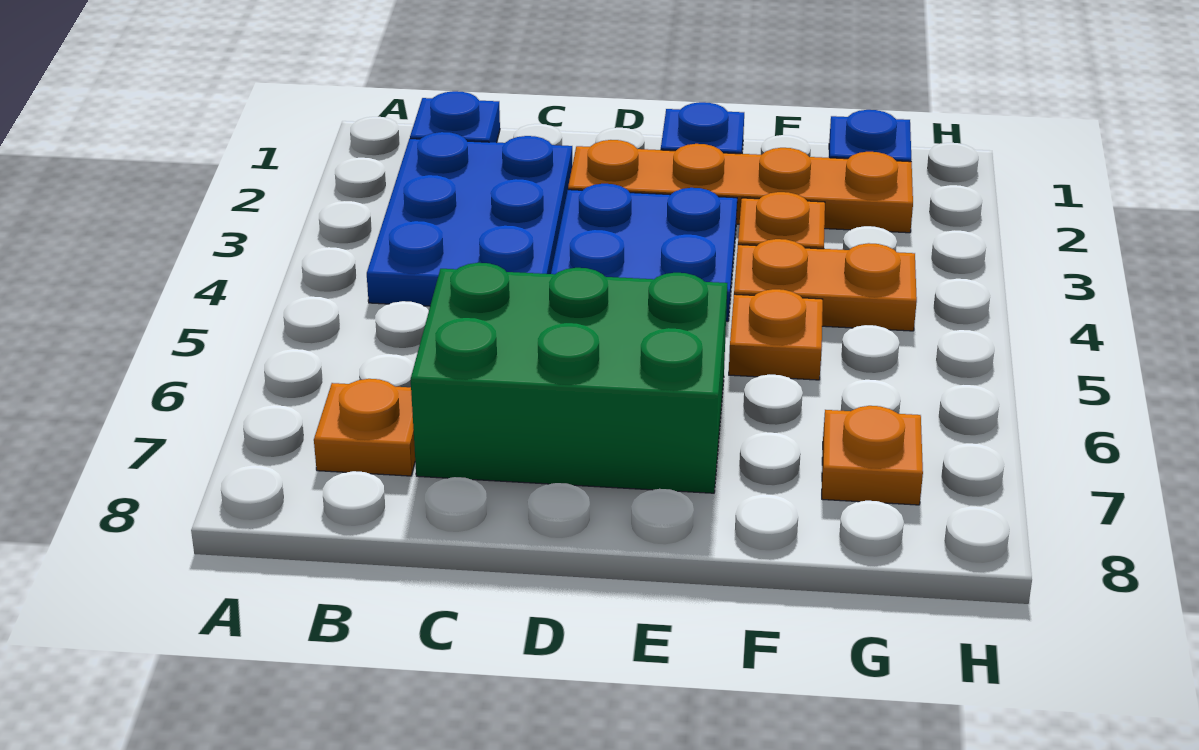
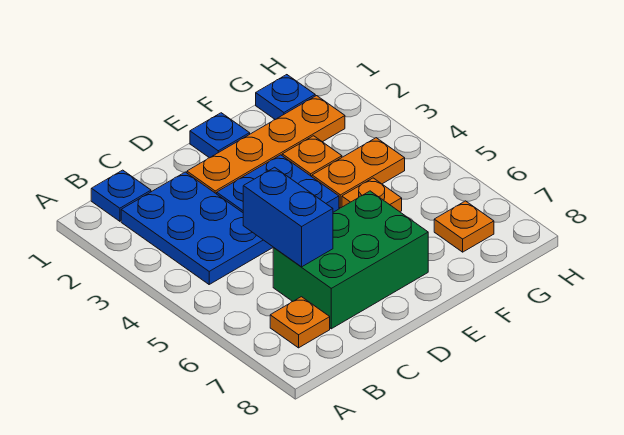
none -> blue 1x2 brick [243,167,333,267]

